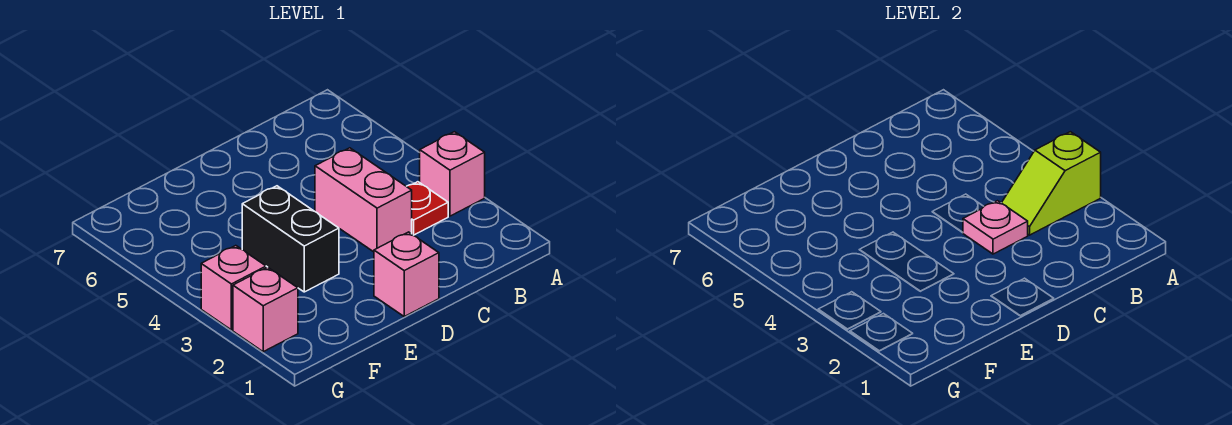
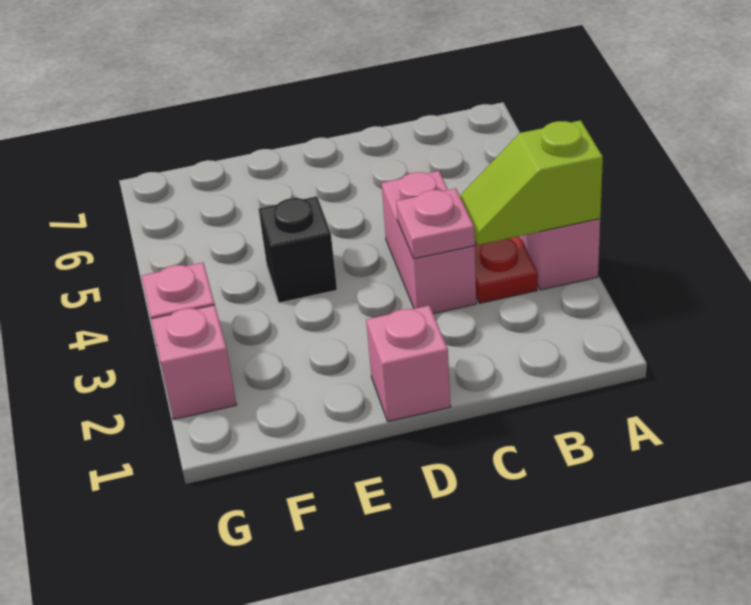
black 1x2 brick [242,186,339,292] -> black 1x1 brick [259,196,337,303]

